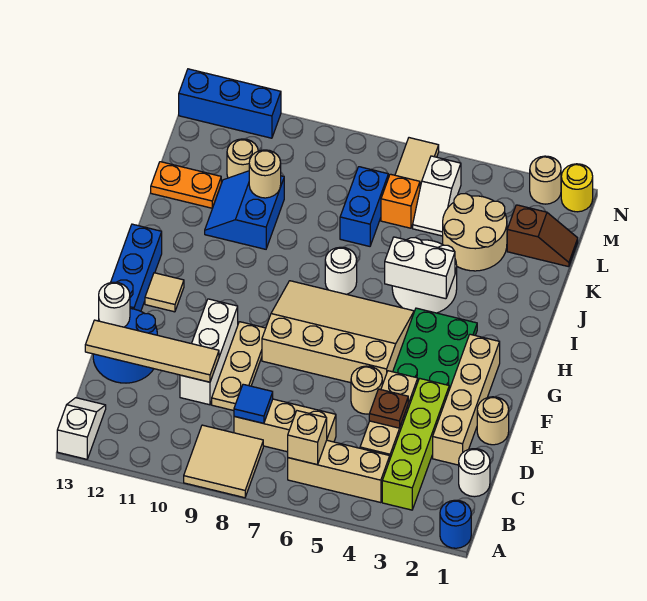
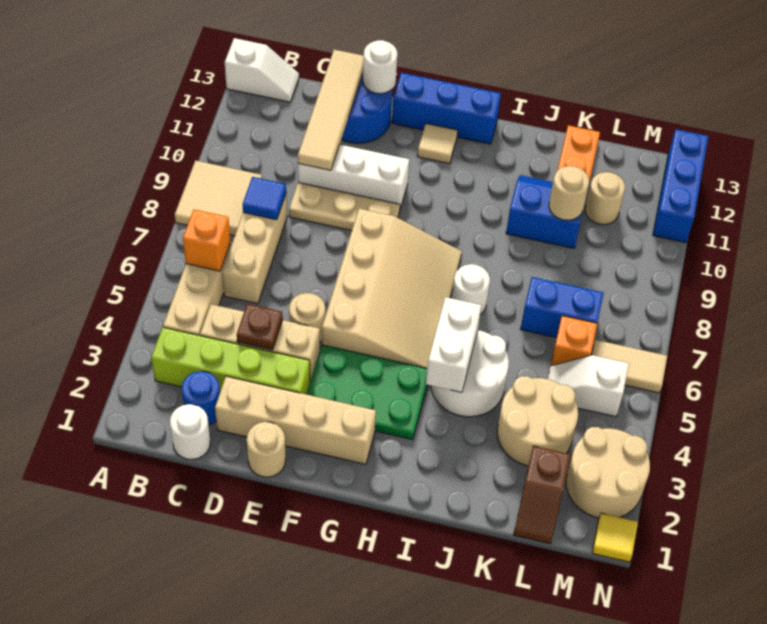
blue 1x1 round brick [440,500,471,548] -> blue 1x1 round brick moved to [182,371,220,425]
tan 1x1 brick [288,411,327,465] -> orange 1x1 brick [183,209,230,271]
yellow 1x1 round brick [561,164,593,212] -> yellow 1x1 tile [592,513,638,562]
tan 1x1 round brick [530,156,561,204] -> tan 2x2 round brick [566,427,650,518]

